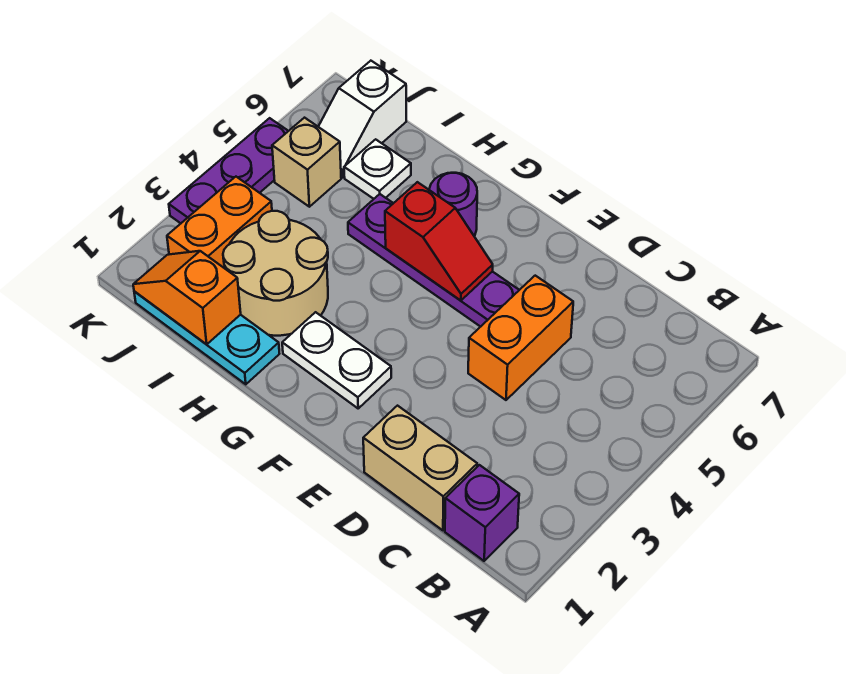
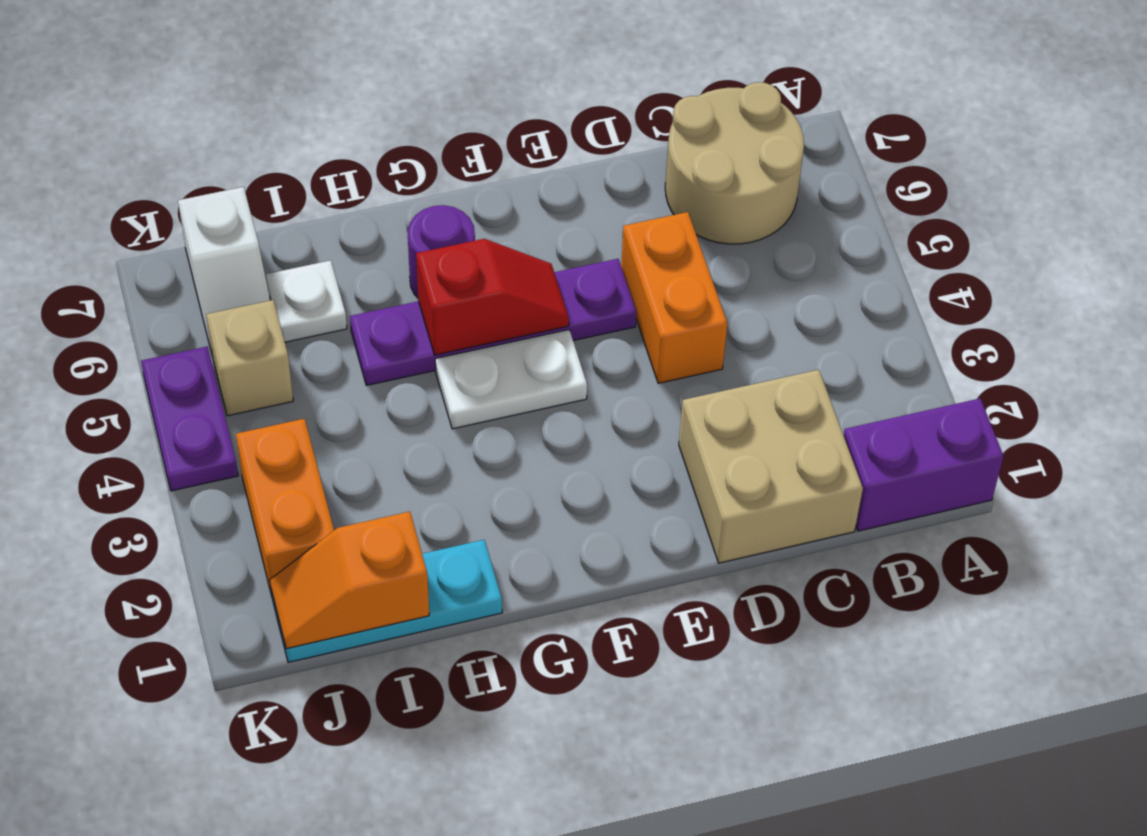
purple 1x1 brick [445,465,519,561] -> purple 1x2 brick [843,399,1004,531]
tan 1x2 brick [363,406,477,530] -> tan 2x2 brick [679,370,863,563]
white 1x2 plate [282,312,391,408] -> white 1x2 plate moved to [435,330,587,429]
tan 2x2 round brick [223,211,328,336] -> tan 2x2 round brick moved to [665,82,804,244]
purple 1x3 plate [169,118,288,223] -> purple 1x2 plate [141,347,238,491]

